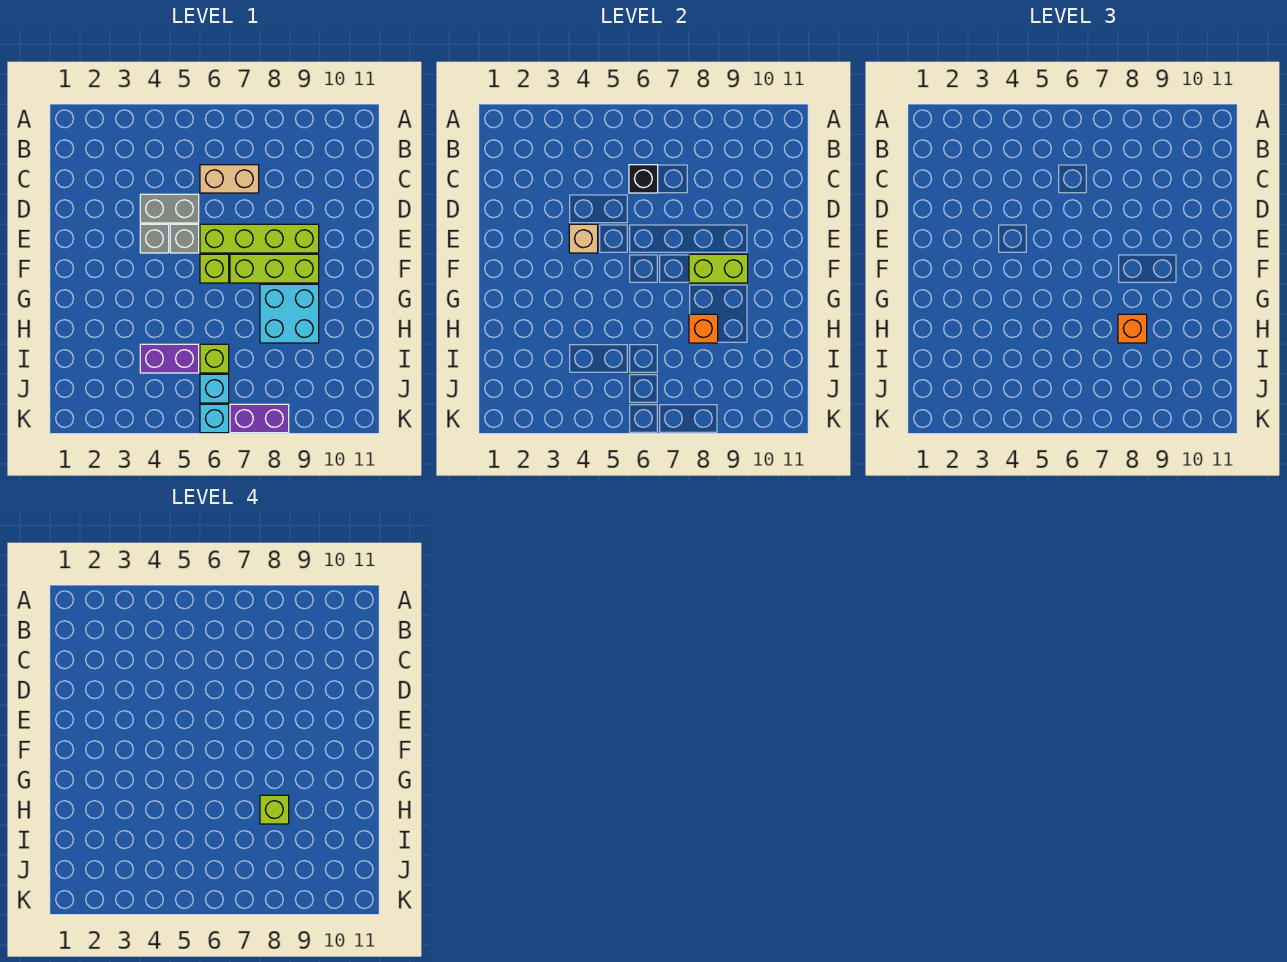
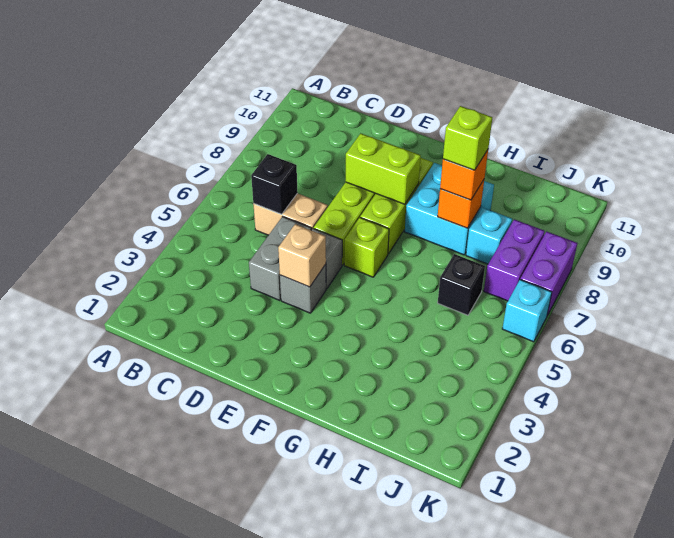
tan 1x2 brick [200,165,259,193] -> tan 1x2 brick turned to [253,193,328,235]
lime 1x2 brick [689,254,748,283] -> lime 1x2 brick turned to [345,133,421,204]
purple 1x2 brick [140,344,199,373] -> purple 1x2 brick moved to [484,219,545,301]
lime 1x1 brick [200,344,229,373] -> black 1x1 brick [438,254,485,315]
cyan 1x1 brick [200,374,229,403] -> cyan 1x1 brick moved to [466,208,512,264]

